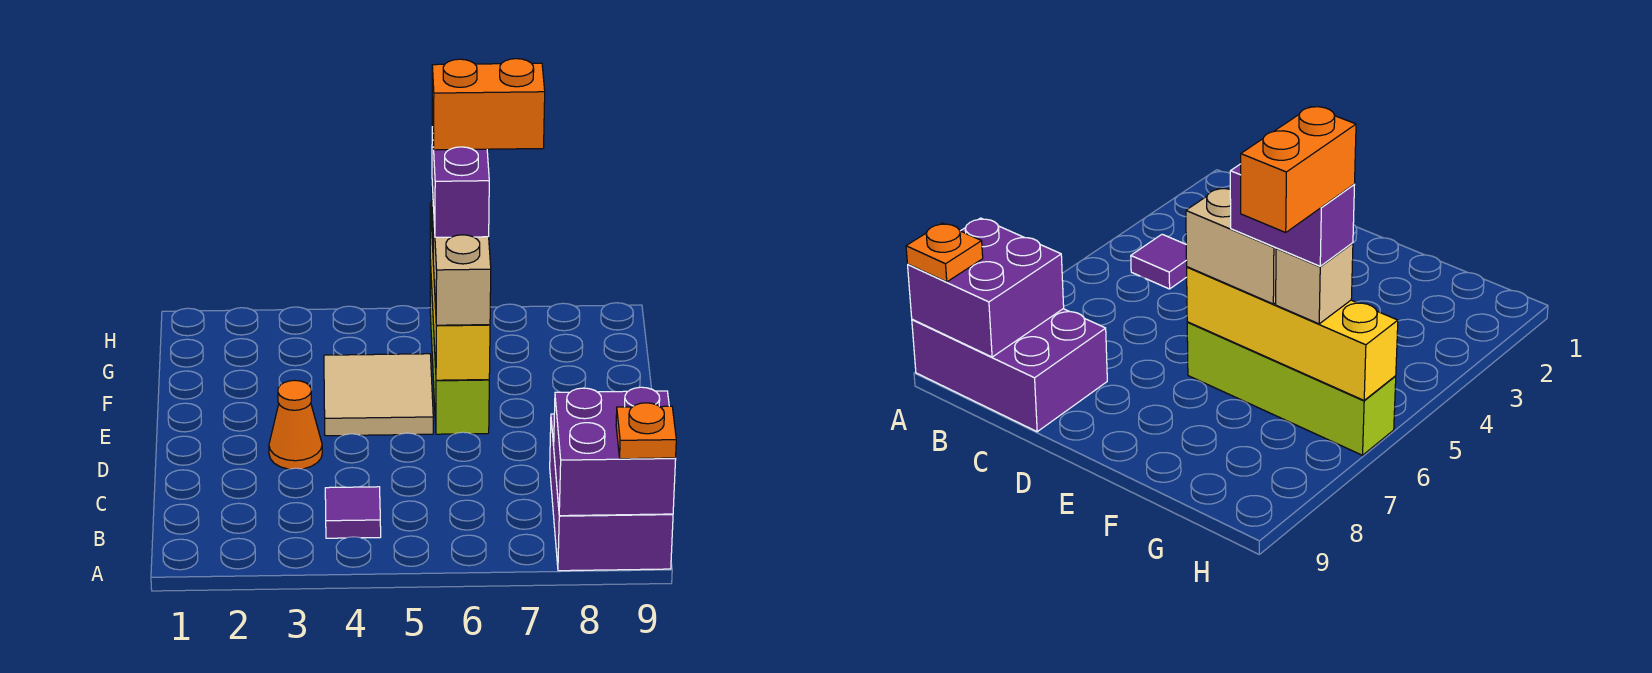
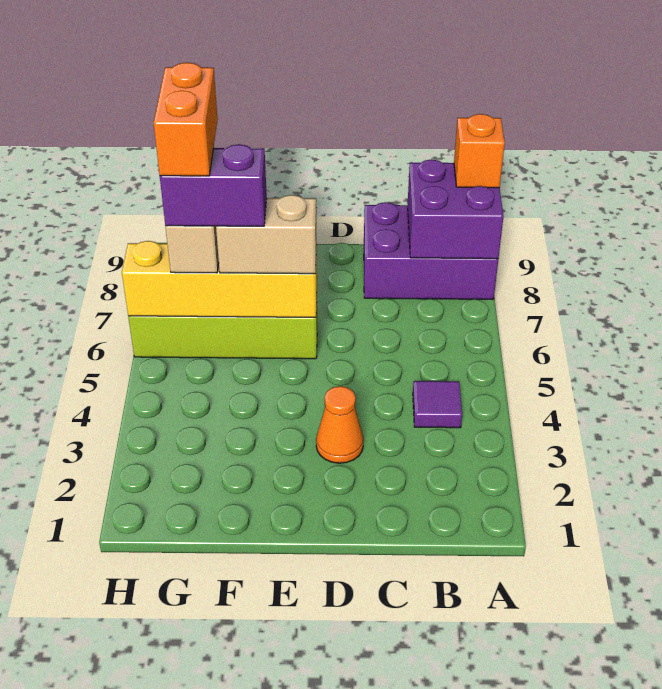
orange 1x1 plate [616,403,676,459] -> orange 1x1 brick [454,114,505,188]
tan 2x2 tile [324,354,433,436] -> none

